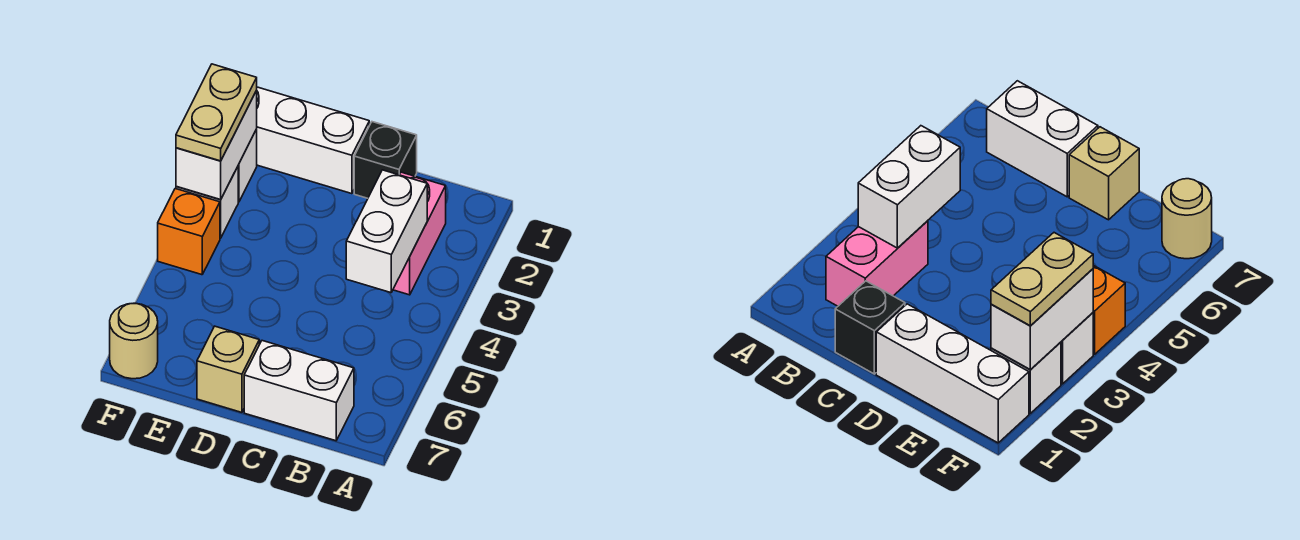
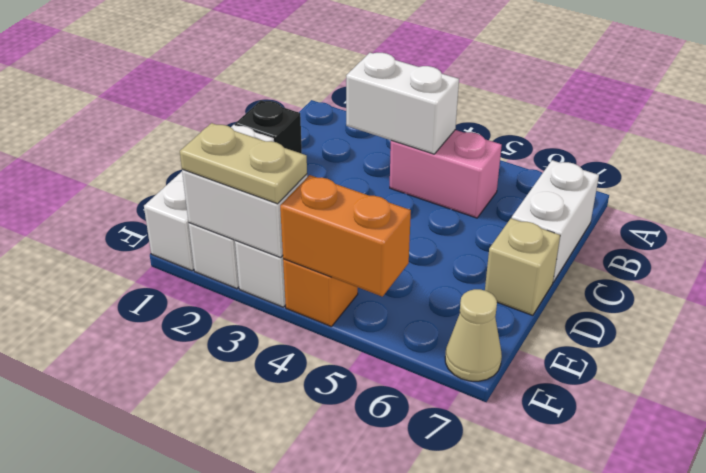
pink 1x2 brick [393,172,446,295] -> pink 1x2 brick moved to [390,130,502,218]
none -> orange 1x2 brick [280,175,411,297]
tan 1x1 round brick [110,303,158,379] -> tan 1x1 cone [445,289,502,381]

